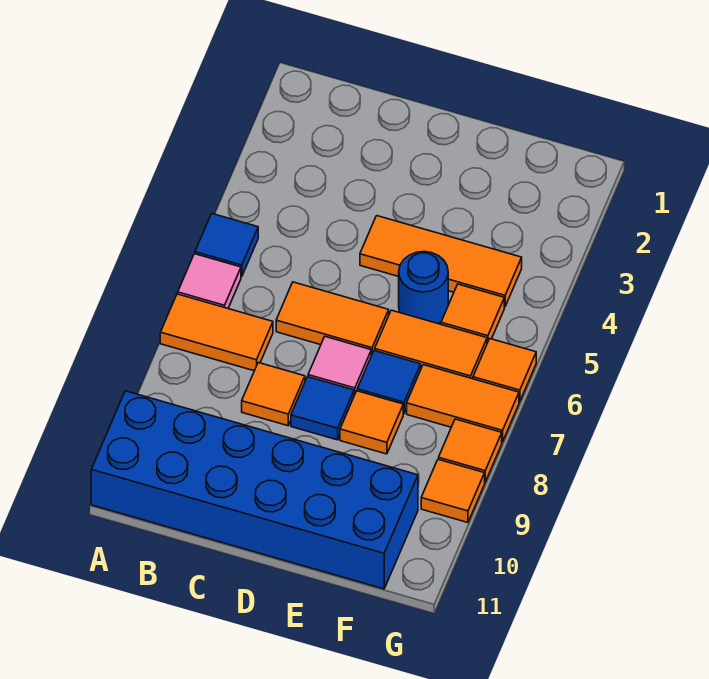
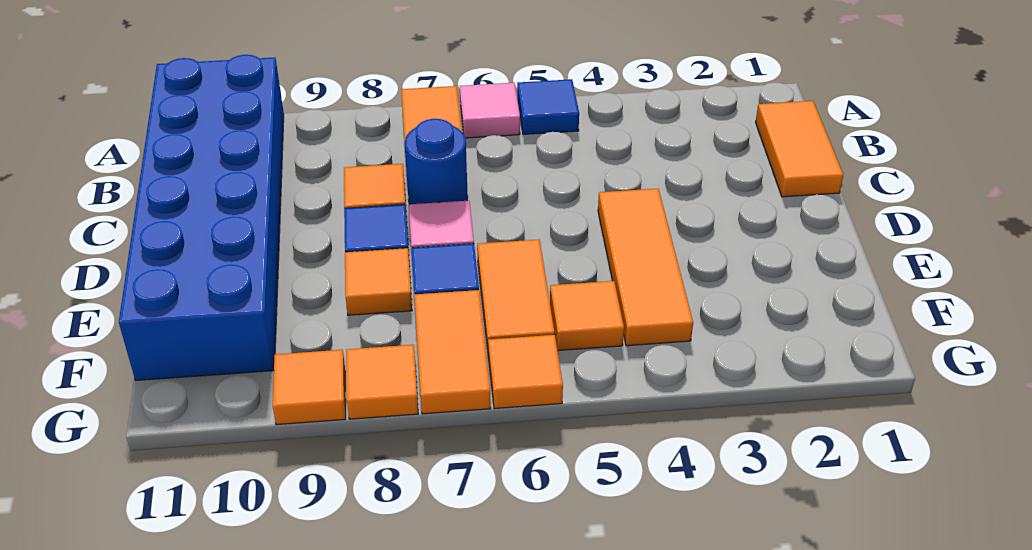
orange 1x2 tile [276,282,389,355] -> orange 1x2 tile moved to [756,101,843,197]
blue 1x1 round brick [399,252,448,324] -> blue 1x1 round brick moved to [404,119,468,204]

